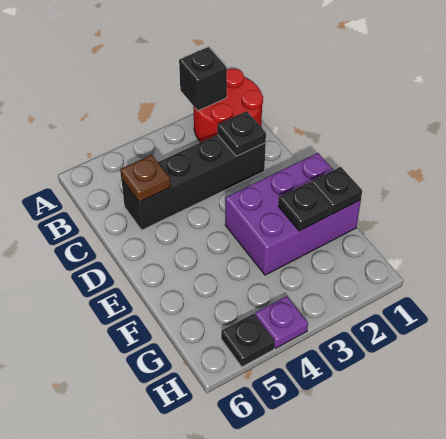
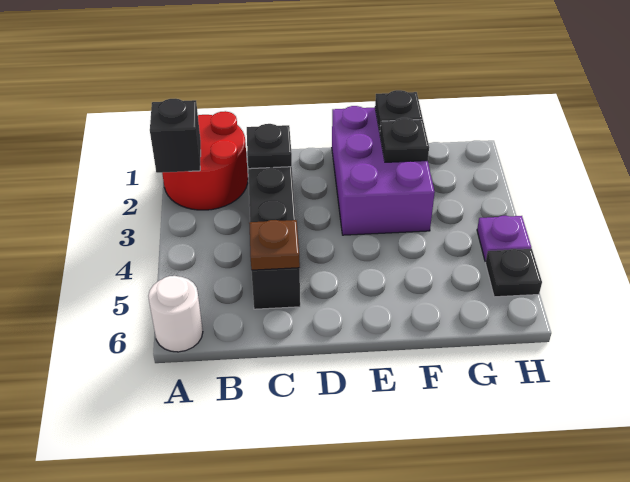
none -> white 1x1 round brick [148,276,203,352]

